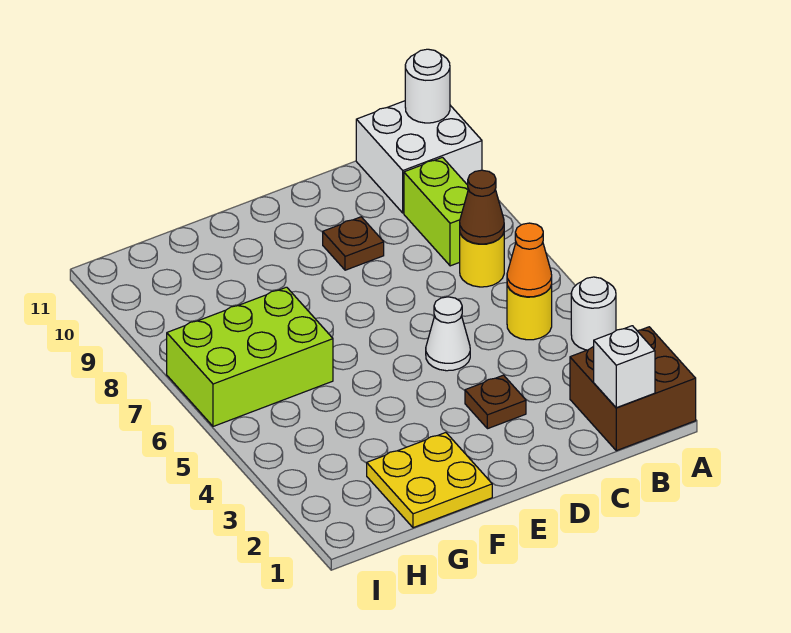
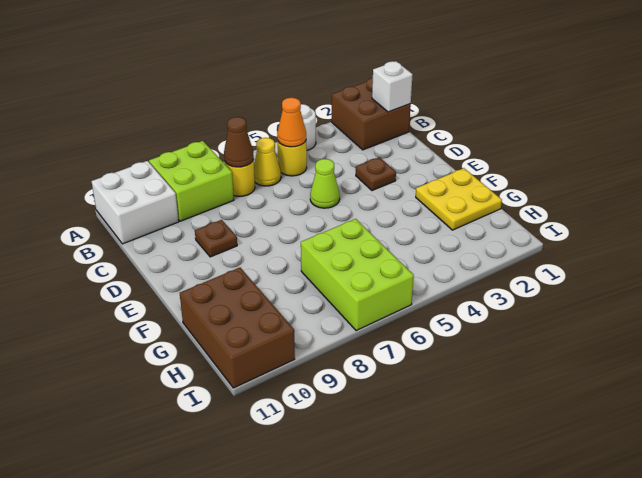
white 1x1 round brick [405,49,450,123] -> none
none -> yellow 1x1 cone [254,138,281,186]
lime 1x2 brick [404,157,468,266] -> lime 2x2 brick [149,141,234,221]
white 1x1 cone [426,297,470,371] -> lime 1x1 cone [310,159,340,208]
none -> brown 2x3 brick [180,268,295,388]

